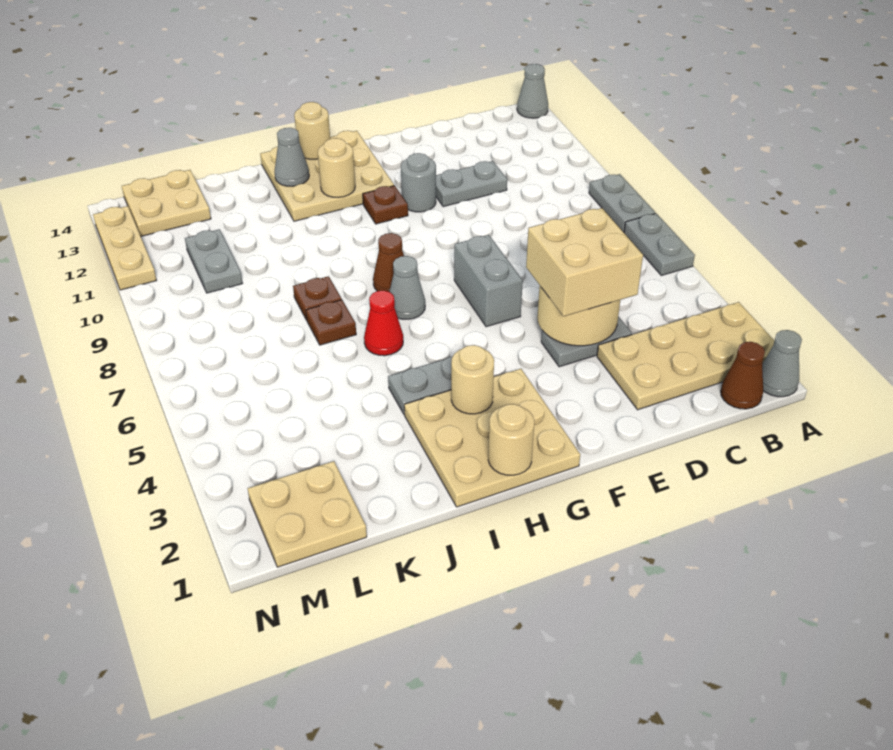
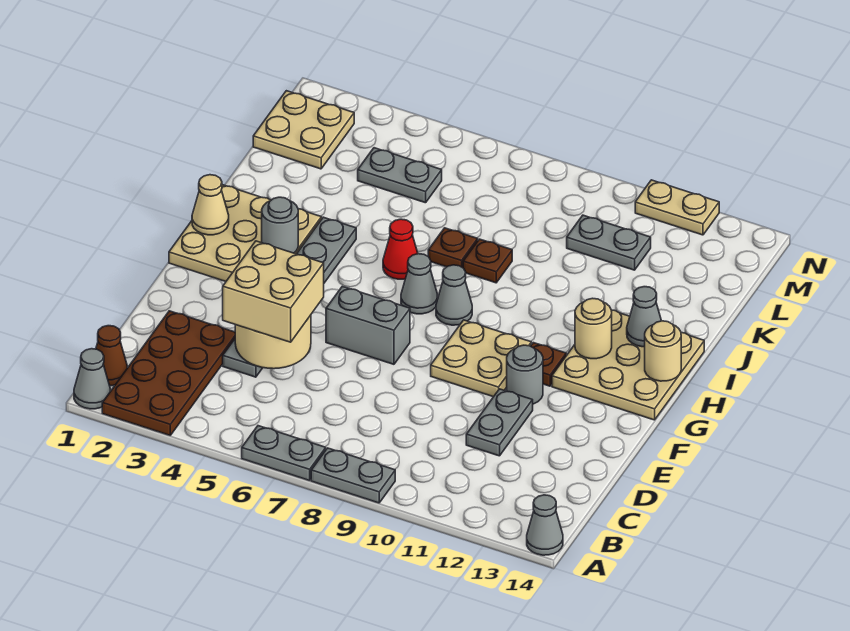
tan 2x4 plate [597,302,774,410] -> brown 2x4 plate [102,311,235,435]
tan 1x1 round brick [488,404,534,475] -> tan 1x1 cone [192,175,229,235]
tan 1x1 round brick [451,345,494,414] -> grey 1x1 round brick [262,197,298,253]
brown 1x1 cone [373,233,404,292] -> grey 1x1 cone [436,265,472,325]
none -> grey 1x2 plate [358,148,442,203]
tan 2x2 plate [122,170,211,236] -> tan 2x2 plate moved to [431,320,531,397]
tan 1x3 plate [93,206,157,290] -> tan 1x2 plate [635,180,719,235]

